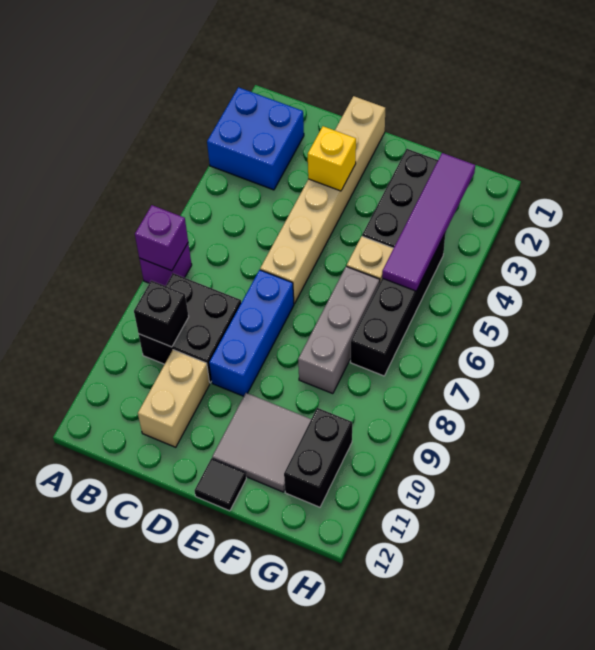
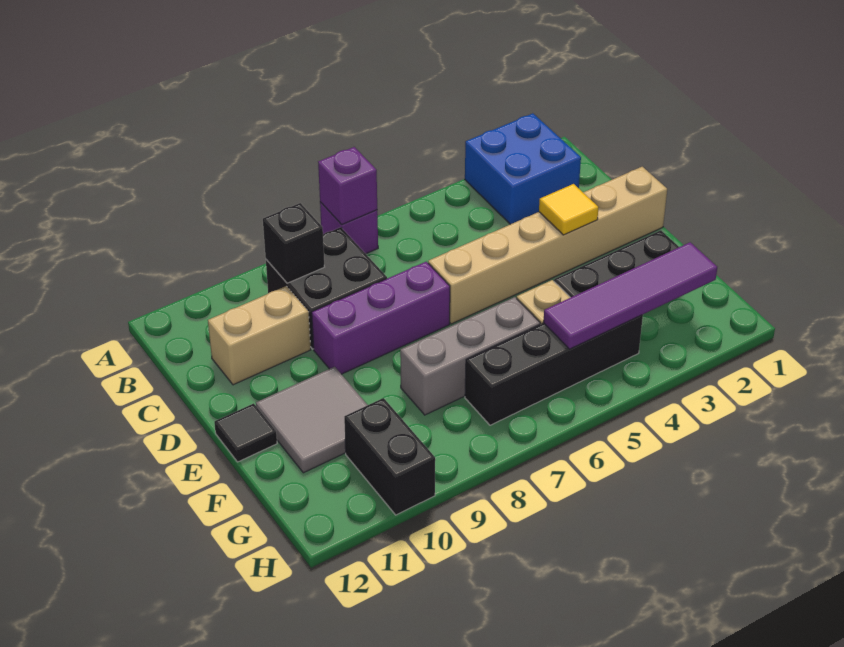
yellow 1x1 brick [308,126,356,191] -> yellow 1x1 tile [539,184,599,235]
blue 1x3 brick [209,270,294,396] -> purple 1x3 brick [312,262,450,374]
black 1x2 brick [284,408,352,507] -> black 1x2 brick turned to [344,398,435,515]

